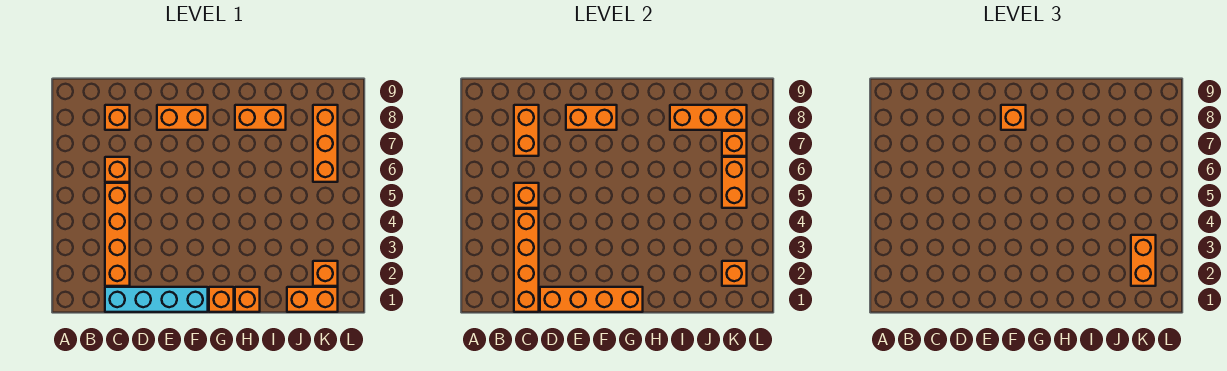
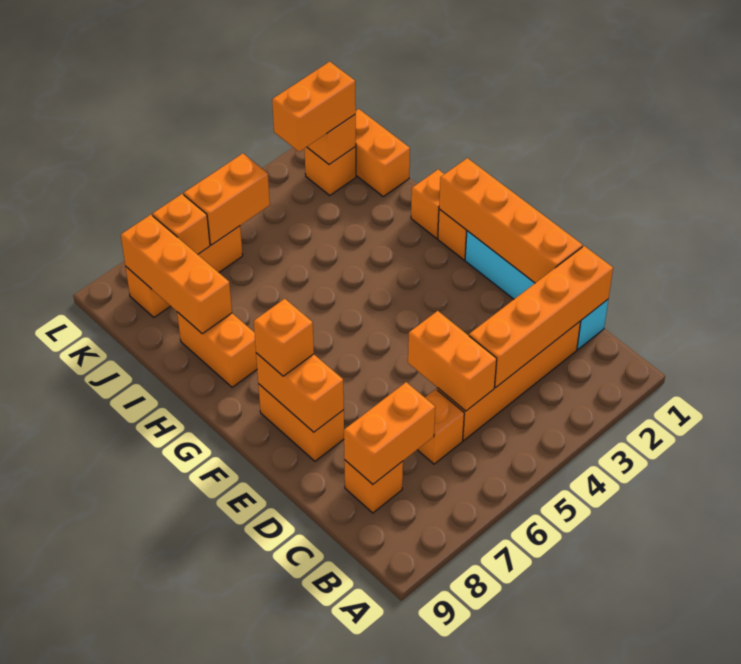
orange 1x1 brick [514,183,539,208] -> orange 1x2 brick [408,311,497,411]

